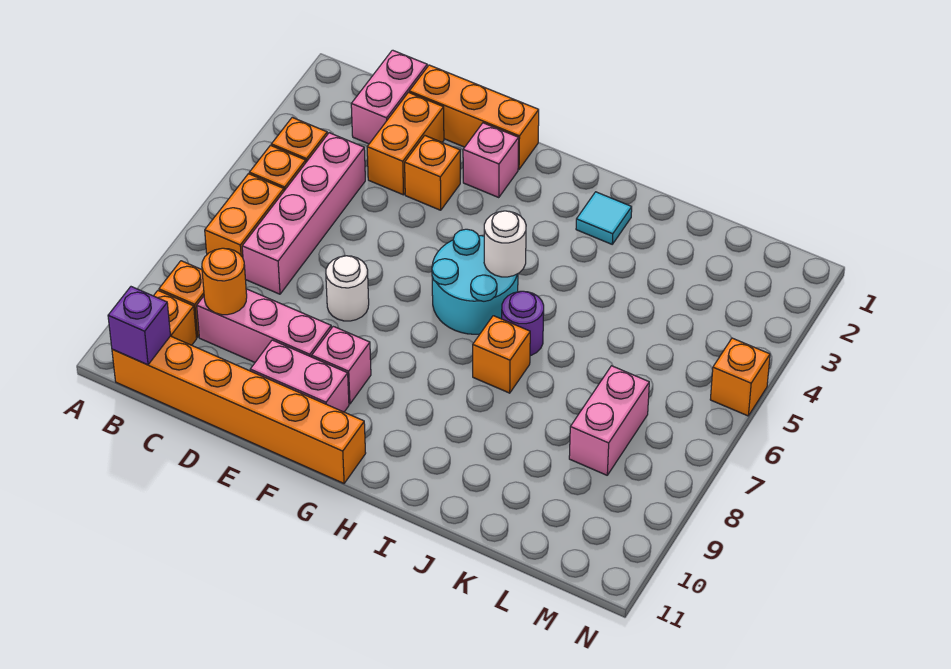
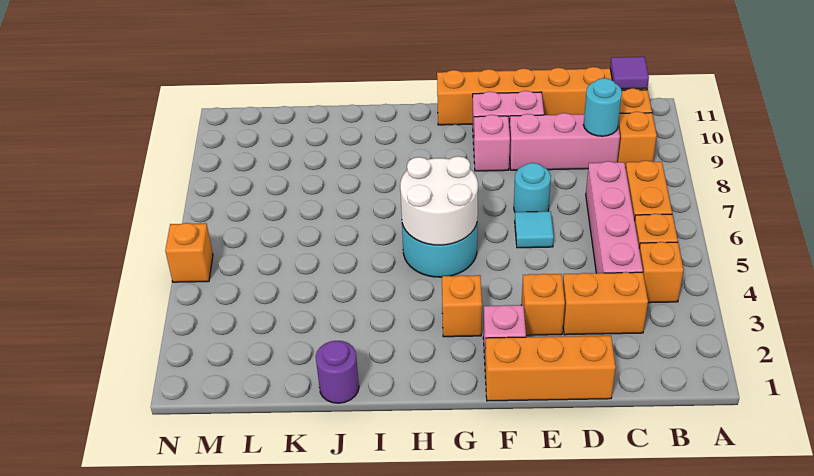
purple 1x1 brick [108,287,170,365] -> purple 1x1 tile [610,57,649,89]
pink 1x2 brick [351,50,427,144] -> none
orange 1x1 round brick [202,248,247,315] -> cyan 1x1 round brick [584,78,622,136]
orange 1x2 brick [367,92,444,195] -> orange 1x2 brick turned to [563,272,648,335]
white 1x1 round brick [326,256,369,321] -> cyan 1x1 round brick [514,163,551,212]
white 1x1 round brick [484,211,526,277] -> white 2x2 round brick [400,156,478,245]
cyan 1x1 tile [576,192,632,244] -> cyan 1x1 tile moved to [515,211,554,248]
purple 1x1 round brick [502,291,544,356] -> purple 1x1 round brick moved to [316,341,359,403]
orange 1x1 brick [473,316,530,393] -> orange 1x1 brick moved to [442,275,482,337]
pink 1x2 brick [569,366,649,475] -> none

